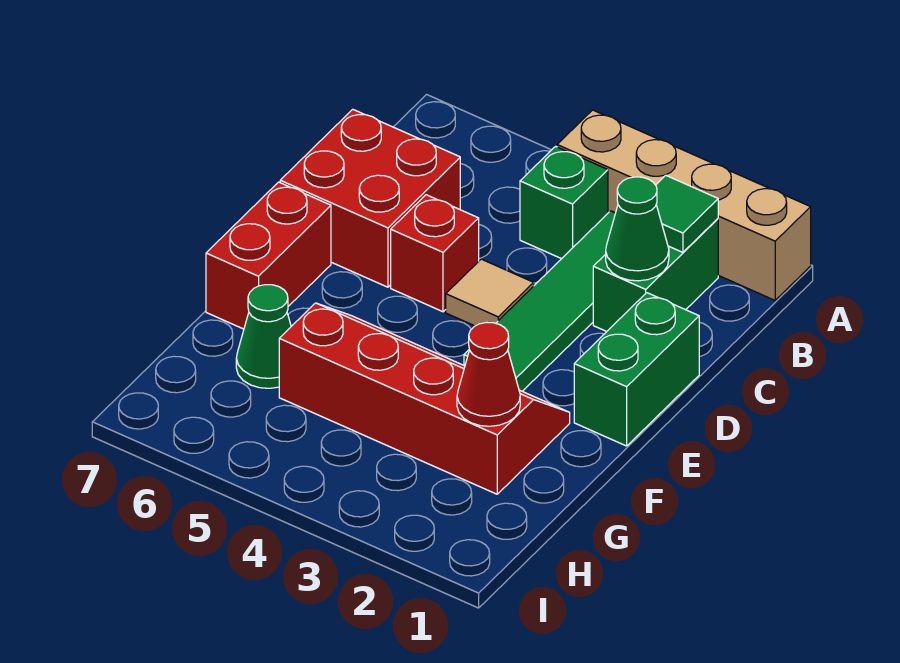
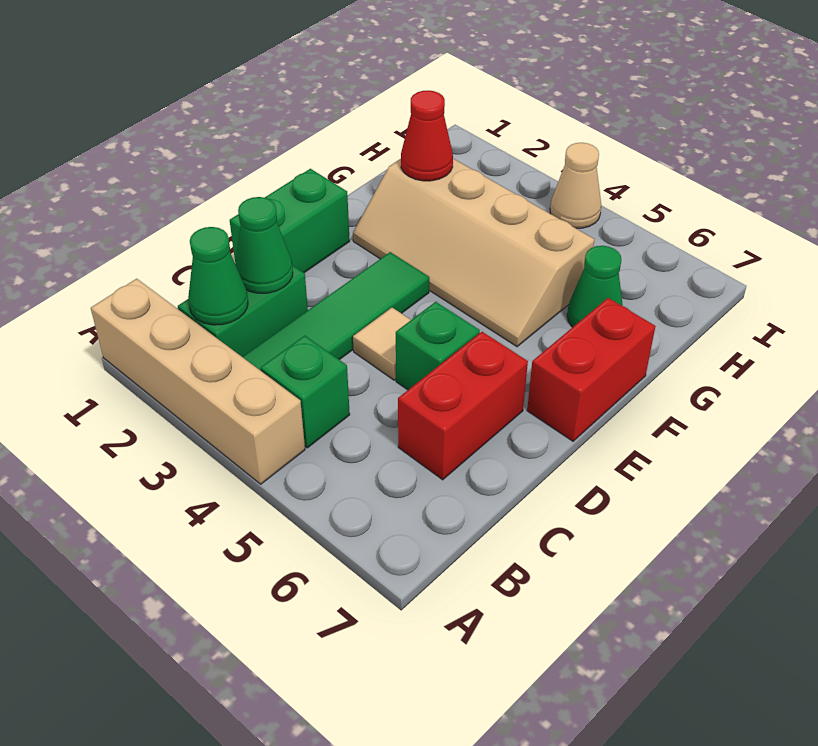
green 1x1 tile [656,176,718,252] -> green 1x1 cone [188,227,248,325]
red 2x2 brick [280,109,460,287] -> red 1x2 brick [398,332,528,480]
red 1x1 brick [391,195,479,312] -> green 1x1 brick [396,302,480,390]
red 2x4 slope [279,303,570,494] -> tan 2x4 slope [353,159,594,347]
none -> tan 1x1 cone [550,143,601,228]

